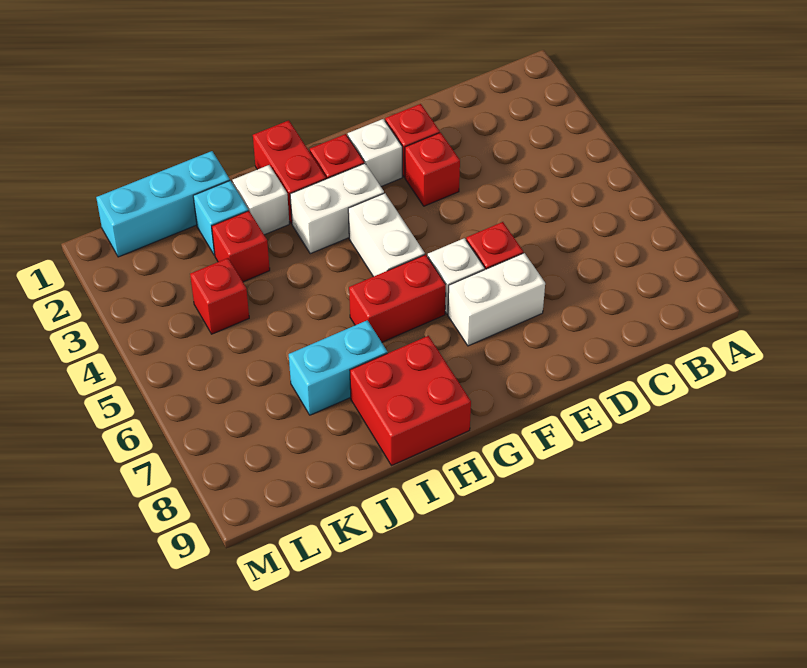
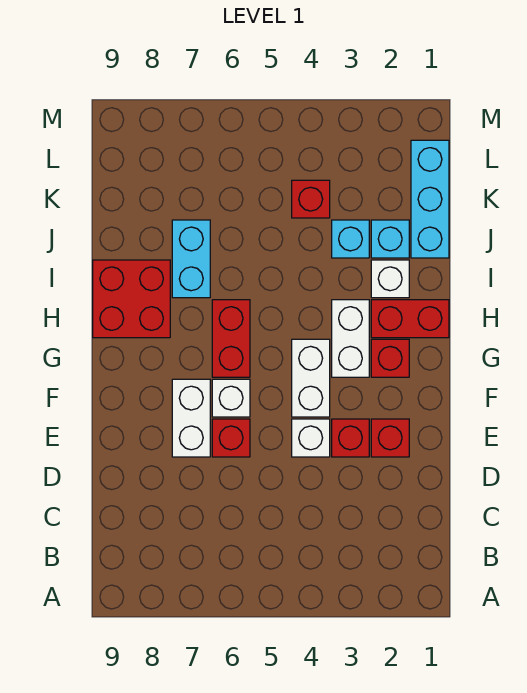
white 1x1 brick [348,119,402,187] -> white 1x1 brick moved to [292,419,330,457]
white 1x2 brick [348,193,425,277] -> white 1x2 brick turned to [292,339,330,417]
red 1x1 brick [212,211,270,282] -> cyan 1x1 brick [332,220,369,258]

